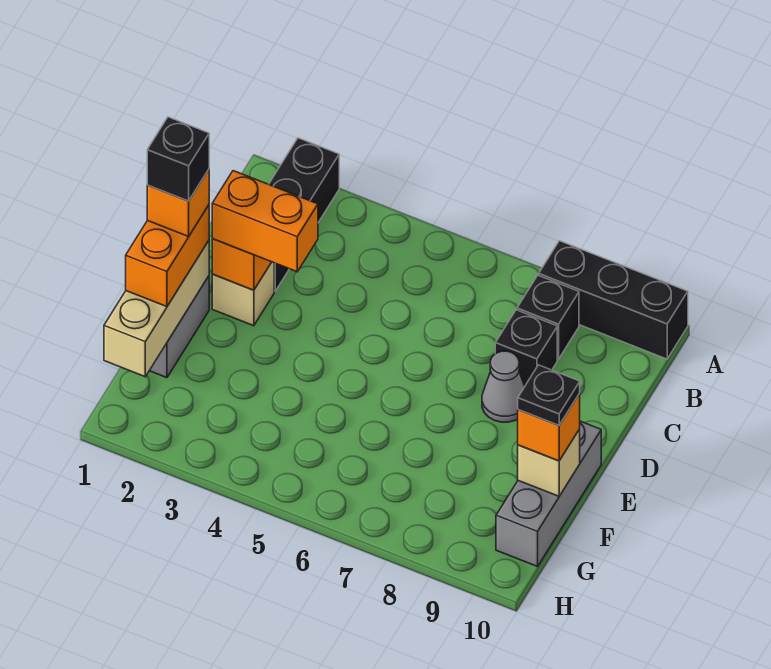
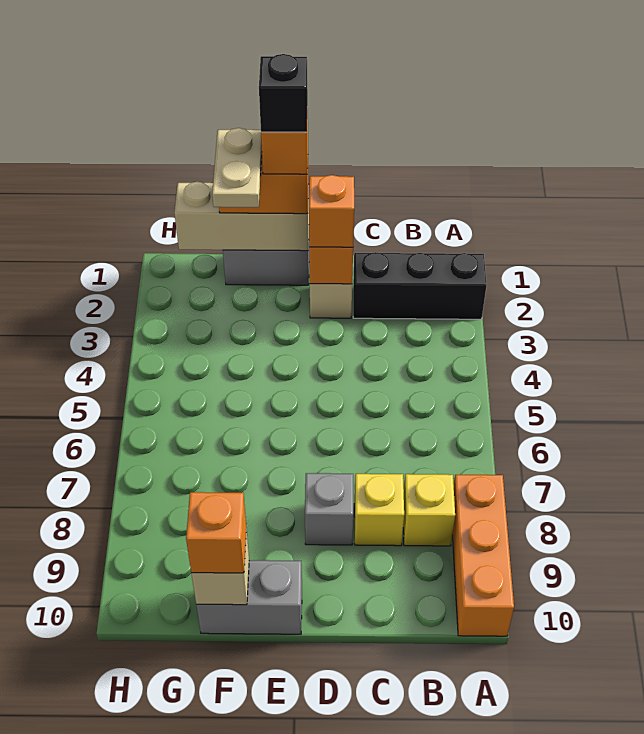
black 1x3 brick [539,241,688,359] -> orange 1x3 brick [452,475,514,636]
black 1x1 brick [517,275,579,359] -> yellow 1x1 brick [403,474,455,546]
black 1x1 brick [495,310,557,386] -> yellow 1x1 brick [354,474,404,546]
orange 1x2 brick [212,171,318,272] -> orange 1x1 brick [309,175,354,247]
grey 1x1 cone [482,351,525,422] -> grey 1x1 brick [305,473,353,545]
grey 1x3 brick [496,421,601,567] -> grey 1x2 brick [196,560,302,634]
none -> tan 1x2 plate [212,128,262,207]
black 1x1 plate [518,365,580,425] -> none

